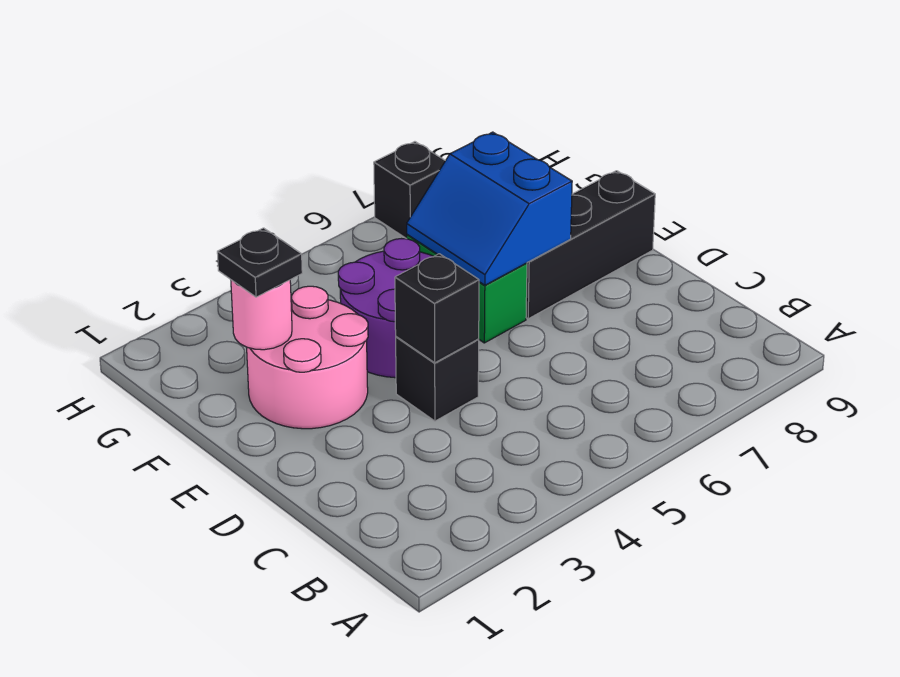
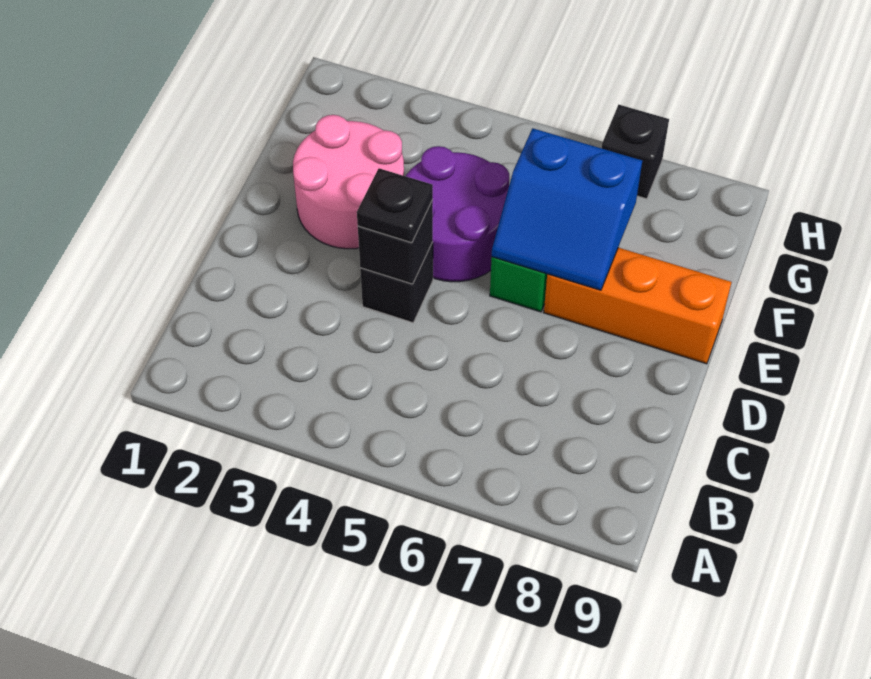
blue 2x2 slope [407,132,572,285] -> blue 2x2 slope turned to [492,128,642,290]
black 1x3 brick [526,171,655,319] -> orange 1x3 brick [544,248,731,364]
pink 1x1 round brick [231,280,292,350] -> none
black 1x1 plate [217,228,302,297] -> black 1x1 plate moved to [357,168,433,243]

